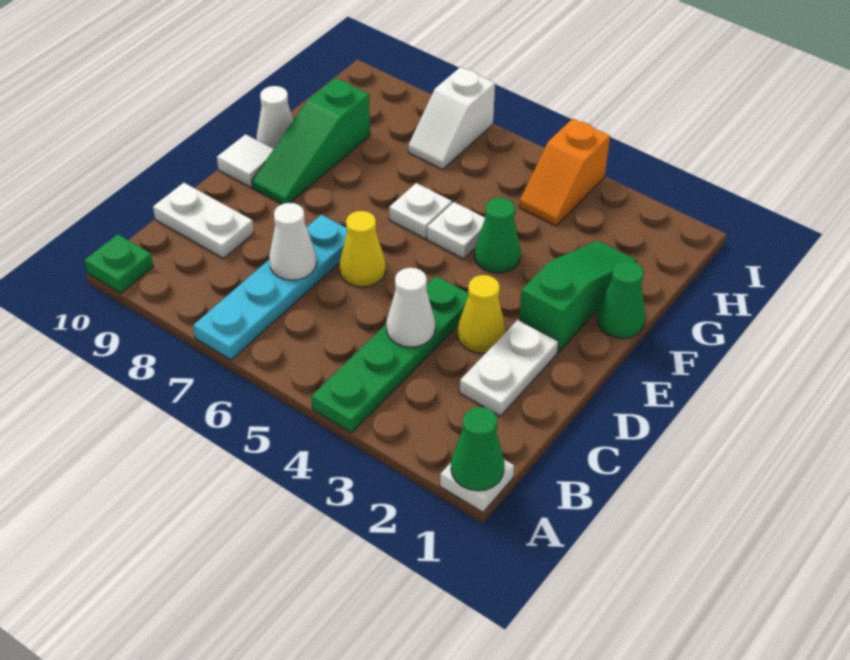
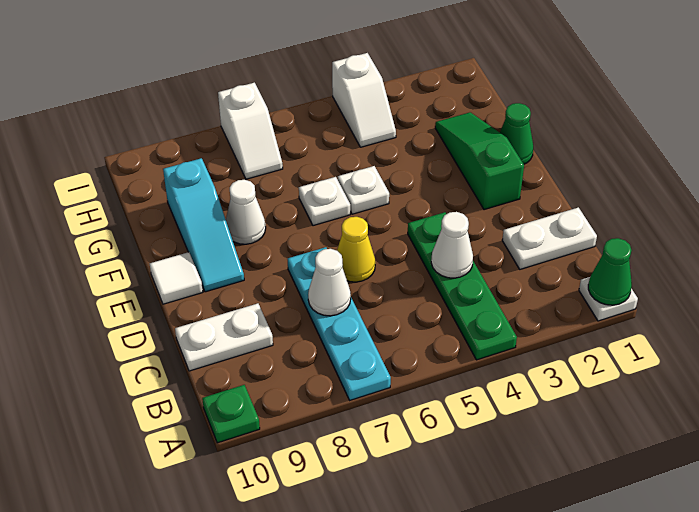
white 1x2 plate [460,320,558,416] -> white 1x2 plate turned to [502,207,597,269]
yellow 1x1 cone [458,275,506,353] -> none
green 1x3 slope [252,78,370,204] -> cyan 1x3 slope [163,158,244,292]
green 1x1 cone [475,198,521,273] -> none
white 1x1 cone [257,86,294,149] -> white 1x1 cone moved to [226,180,266,244]
orange 1x2 slope [519,119,610,226] -> white 1x2 slope [332,53,396,147]

